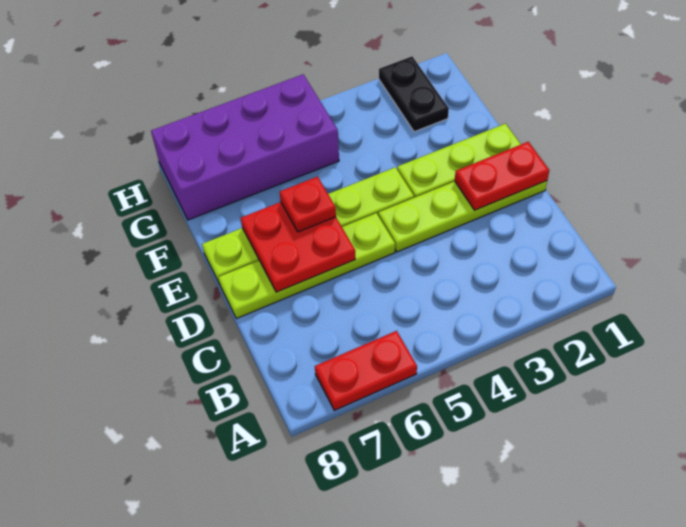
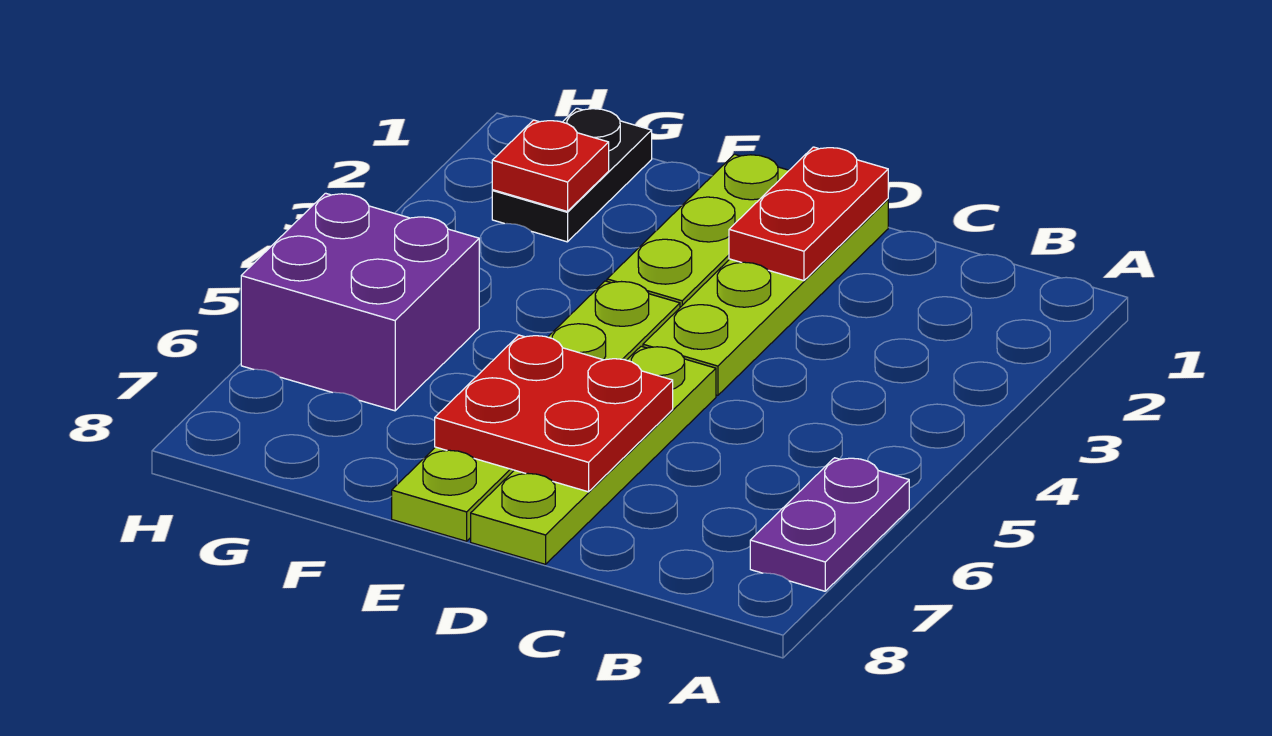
red 1x2 plate [315,331,417,410] -> purple 1x2 plate [750,458,909,591]
red 1x1 plate [280,177,336,232] -> red 1x1 plate moved to [492,120,609,211]
black 1x2 plate [379,56,449,132] -> black 1x2 plate turned to [492,108,652,242]
purple 2x4 brick [151,74,339,220] -> purple 2x2 brick [241,193,479,411]

